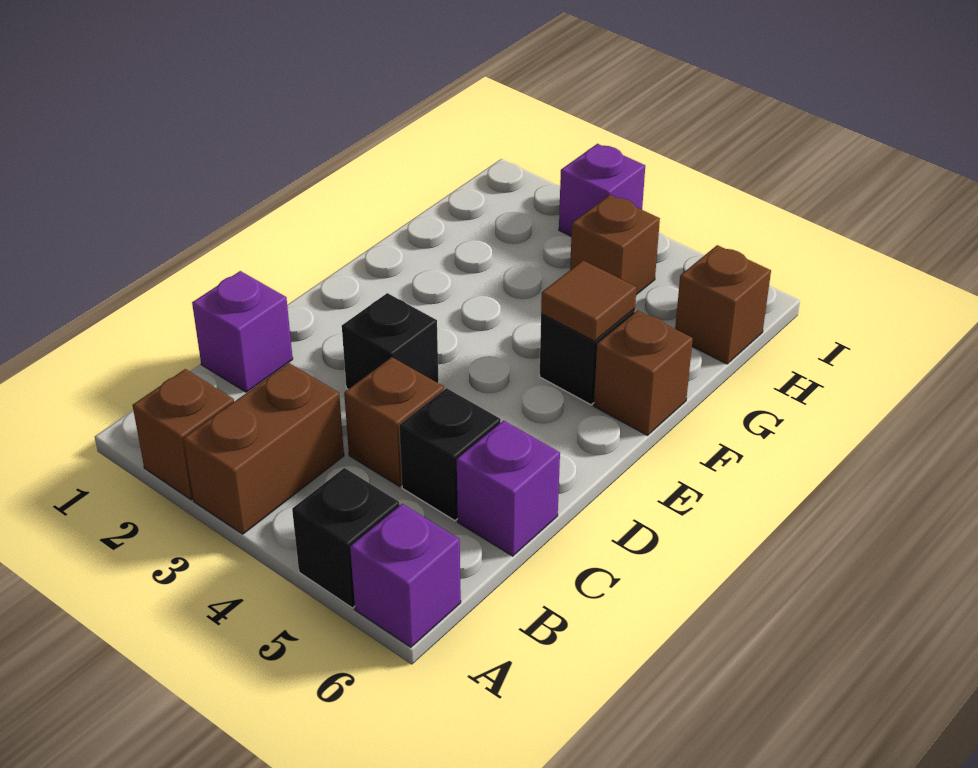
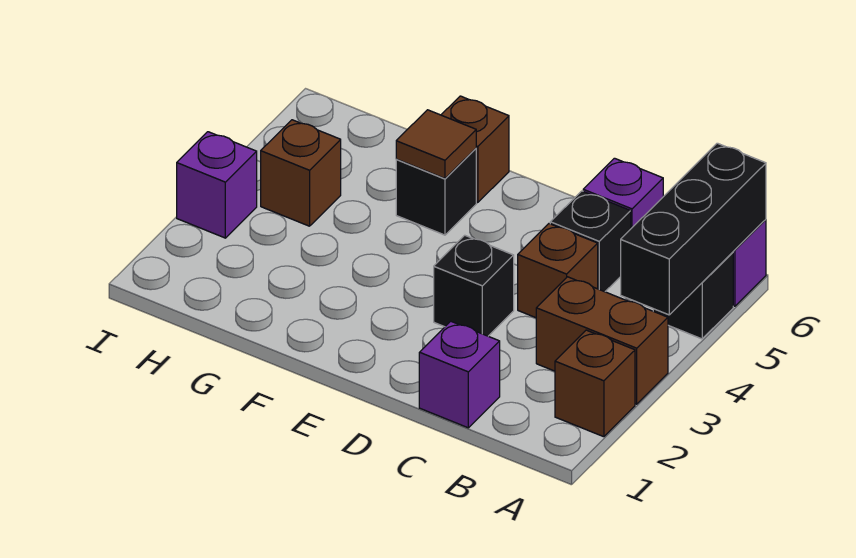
none -> black 1x3 brick [621,143,766,315]
brown 1x1 brick [675,245,771,364] -> none

